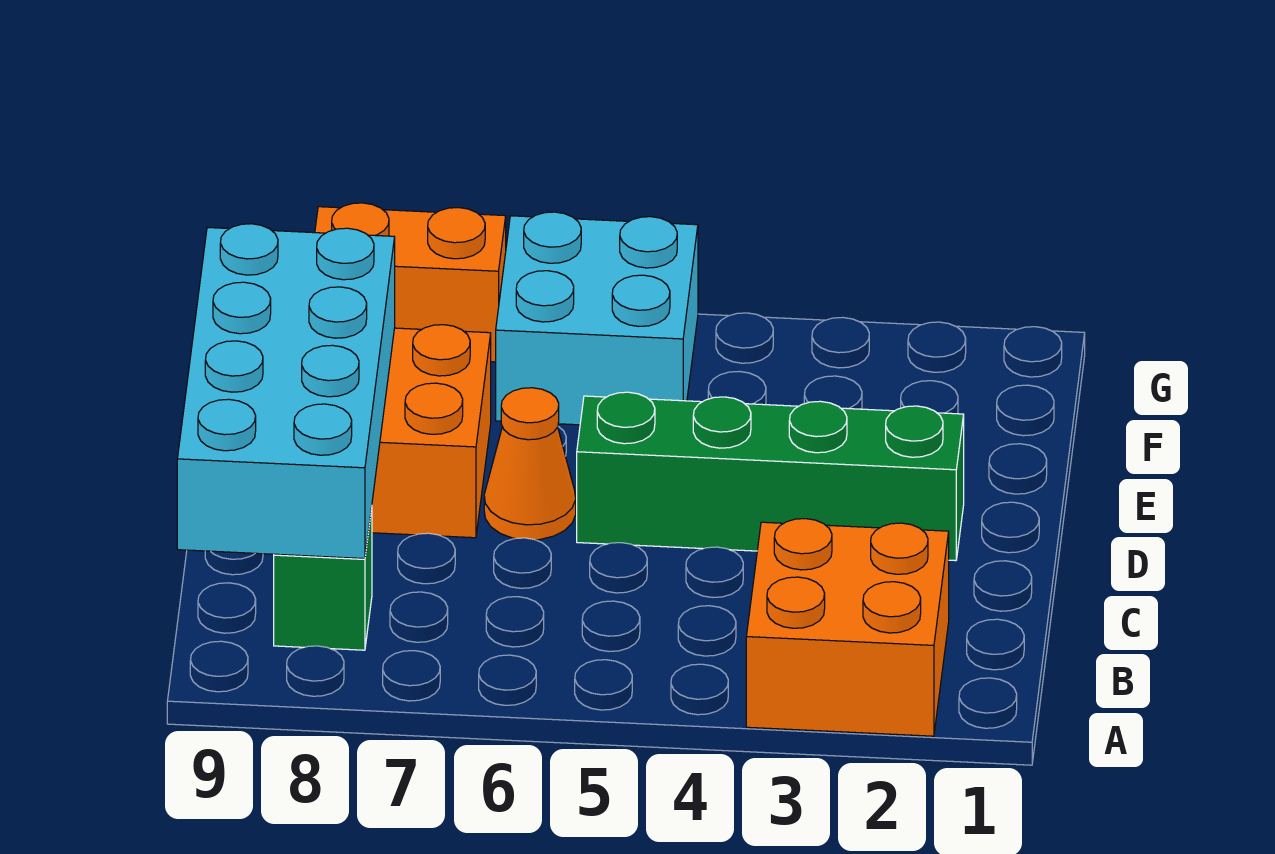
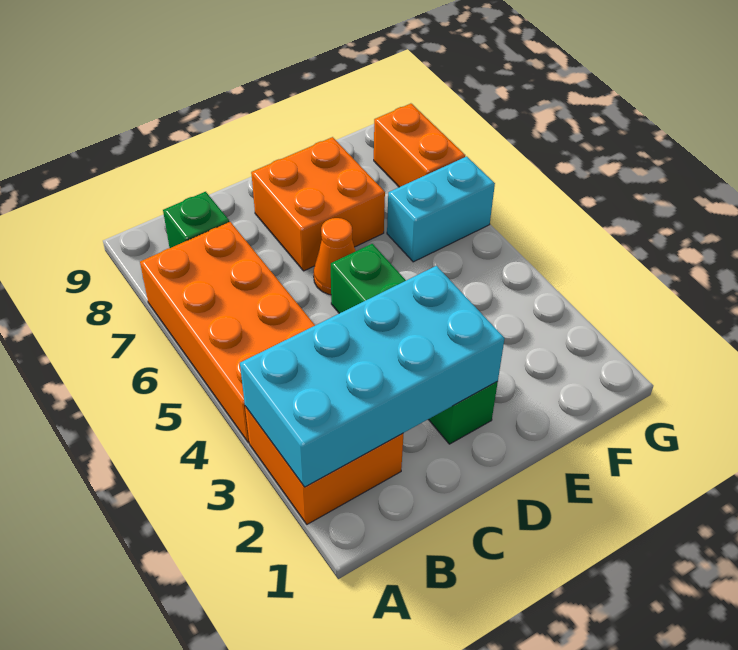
none -> orange 2x4 brick [140,222,315,442]
cyan 2x4 brick [177,224,395,559] -> cyan 2x4 brick moved to [240,266,505,487]
cyan 2x2 brick [496,212,698,425] -> cyan 1x2 brick [387,156,495,262]

